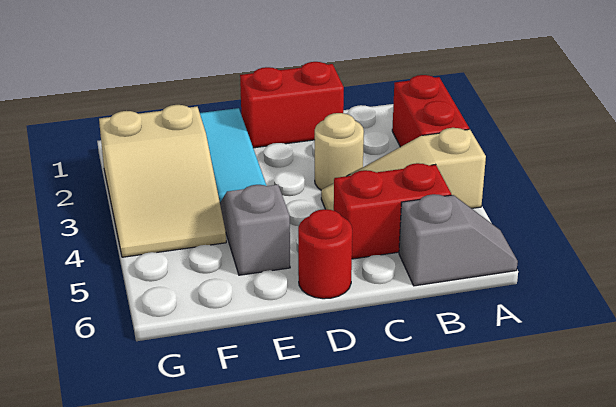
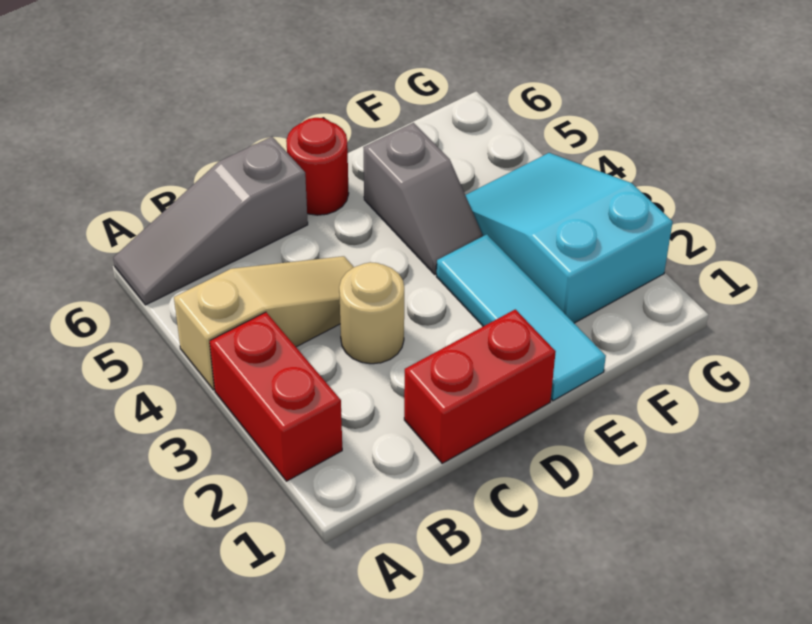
grey 1x2 slope [399,194,518,286] -> grey 1x3 slope [113,137,308,305]
red 1x2 brick [334,163,451,259] -> none
tan 2x3 slope [99,105,226,257] -> cyan 2x3 slope [466,153,673,323]

